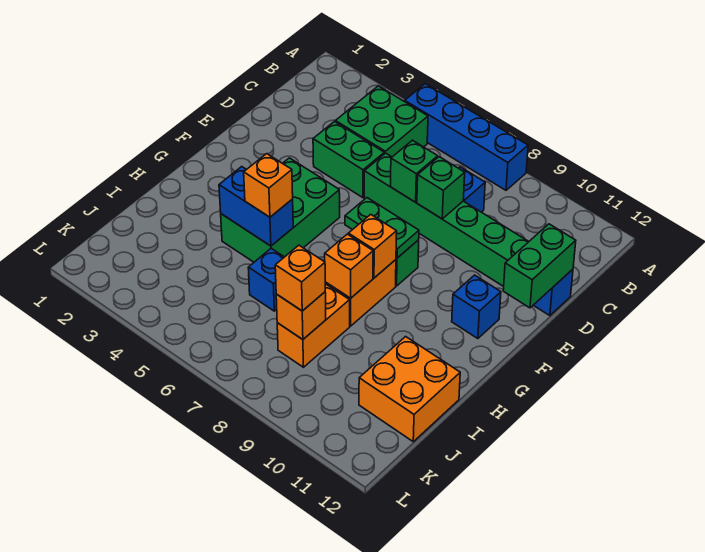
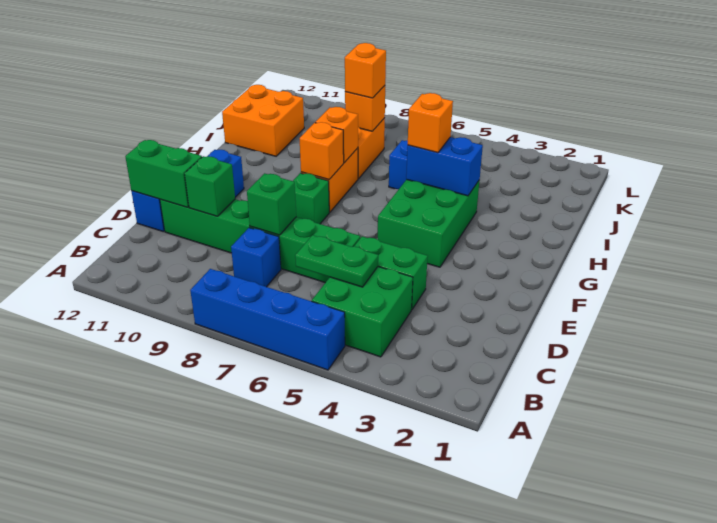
green 1x1 brick [391,140,438,202] -> green 1x1 brick moved to [185,156,235,216]
green 1x2 brick [503,224,576,308] -> green 1x2 brick turned to [125,140,202,207]
green 1x2 plate [345,198,419,258] -> green 1x2 plate moved to [295,235,378,287]

